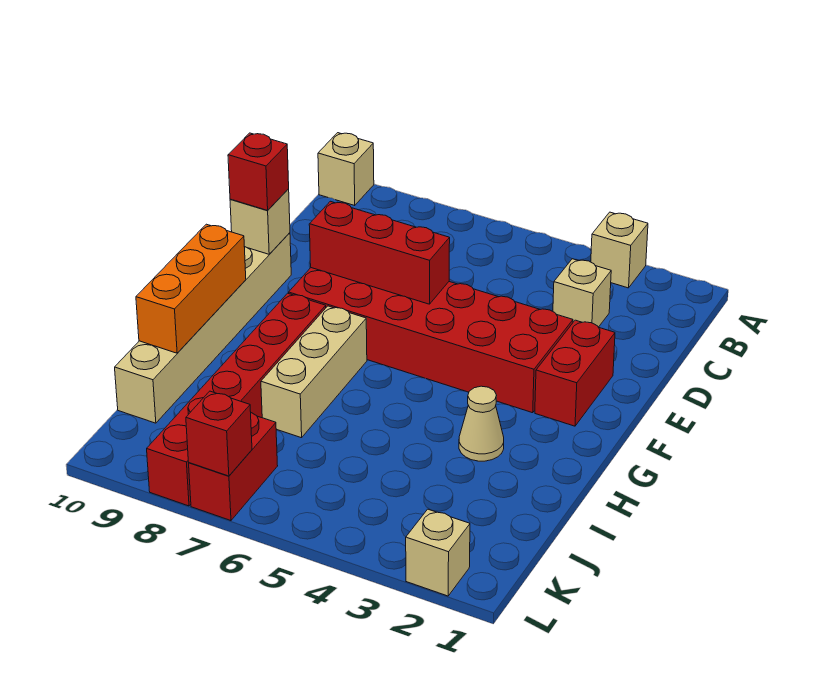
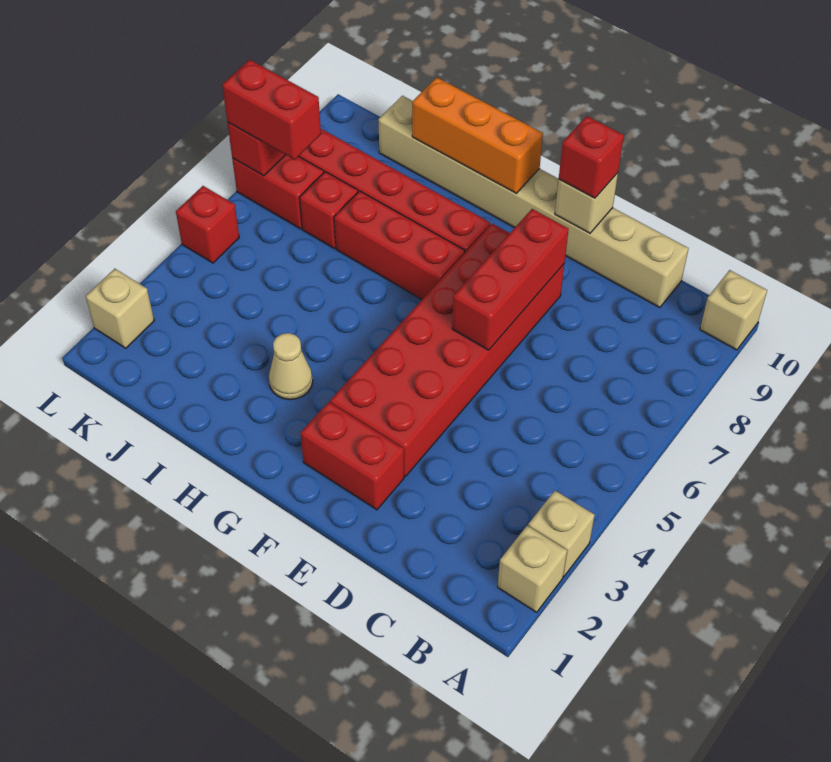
tan 1x1 brick [553,259,611,327] -> tan 1x1 brick moved to [498,525,567,612]
tan 1x6 brick [115,233,291,423] -> tan 1x8 brick [378,96,689,308]
tan 1x3 brick [261,306,367,438] -> red 1x3 brick [334,191,465,299]
none -> red 1x1 brick [300,172,358,249]
none -> red 1x2 brick [222,60,321,160]
none -> red 1x1 brick [176,186,239,263]

